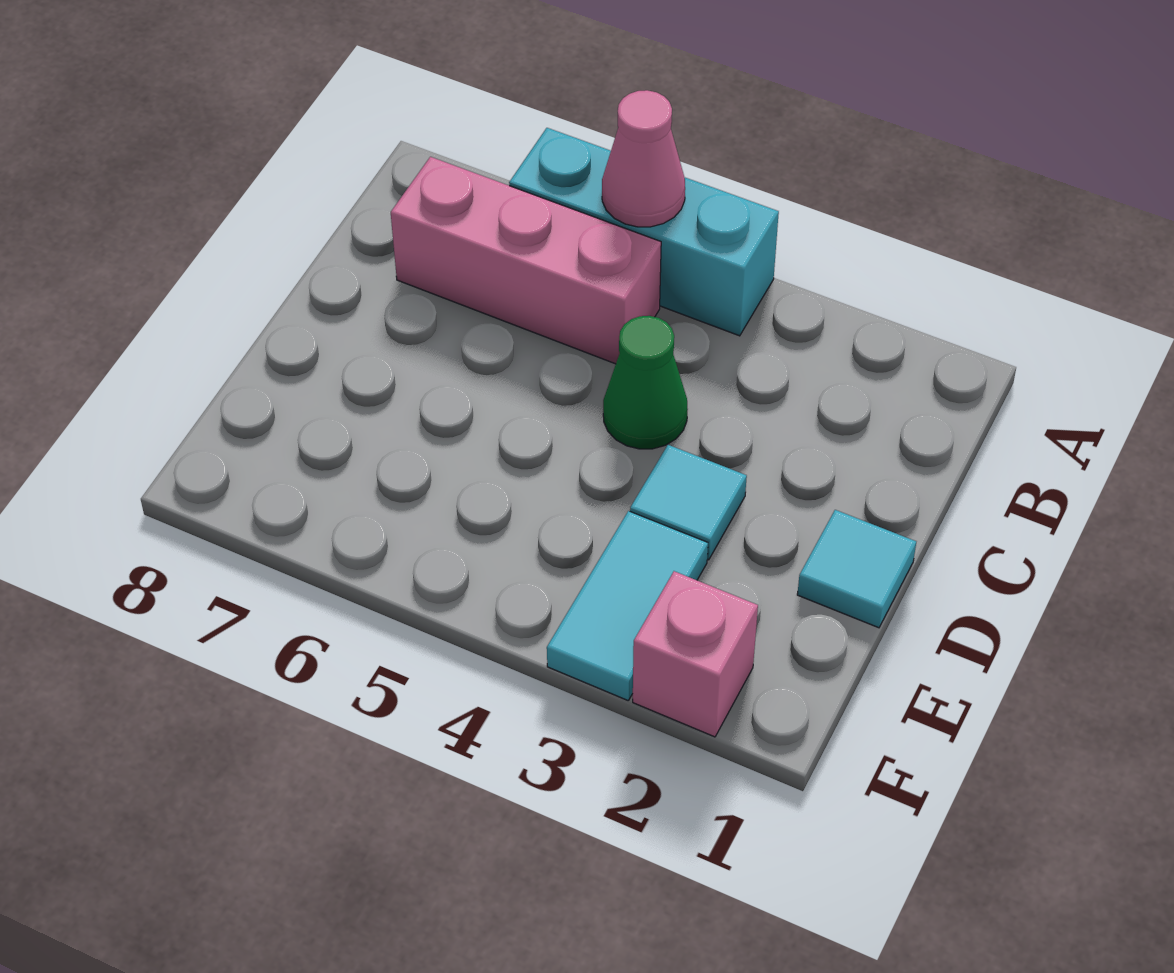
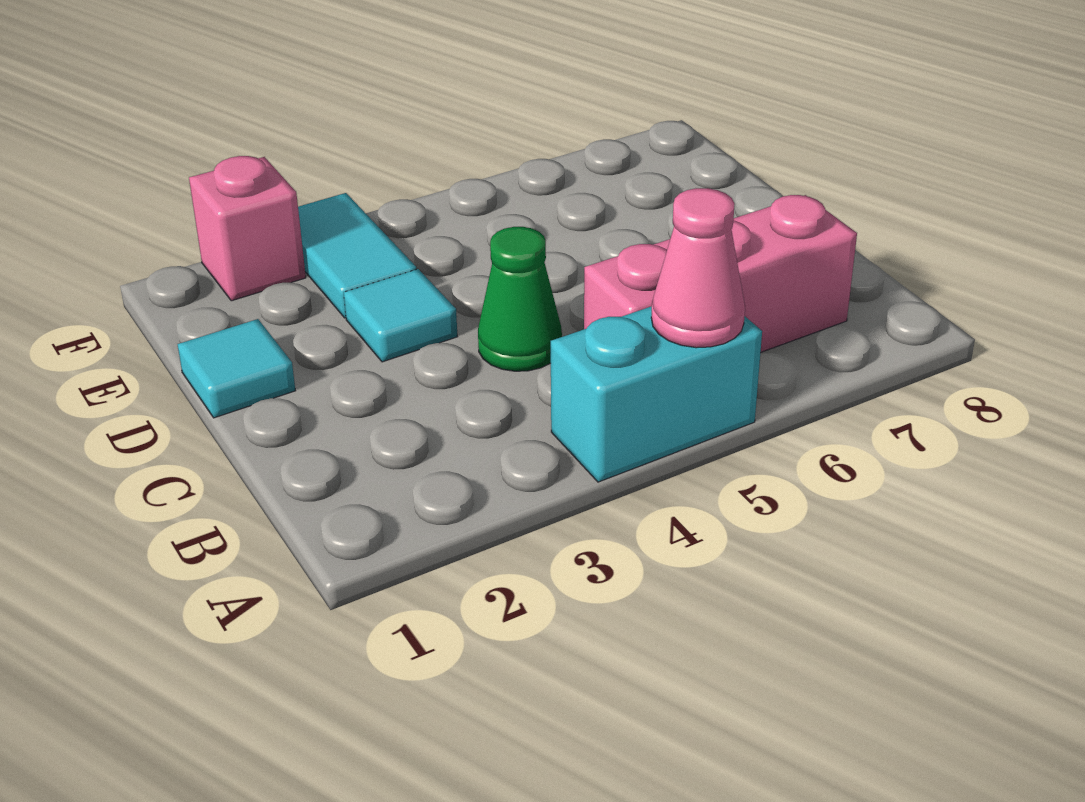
cyan 1x3 brick [509,128,779,336] -> cyan 1x2 brick [551,306,762,482]

